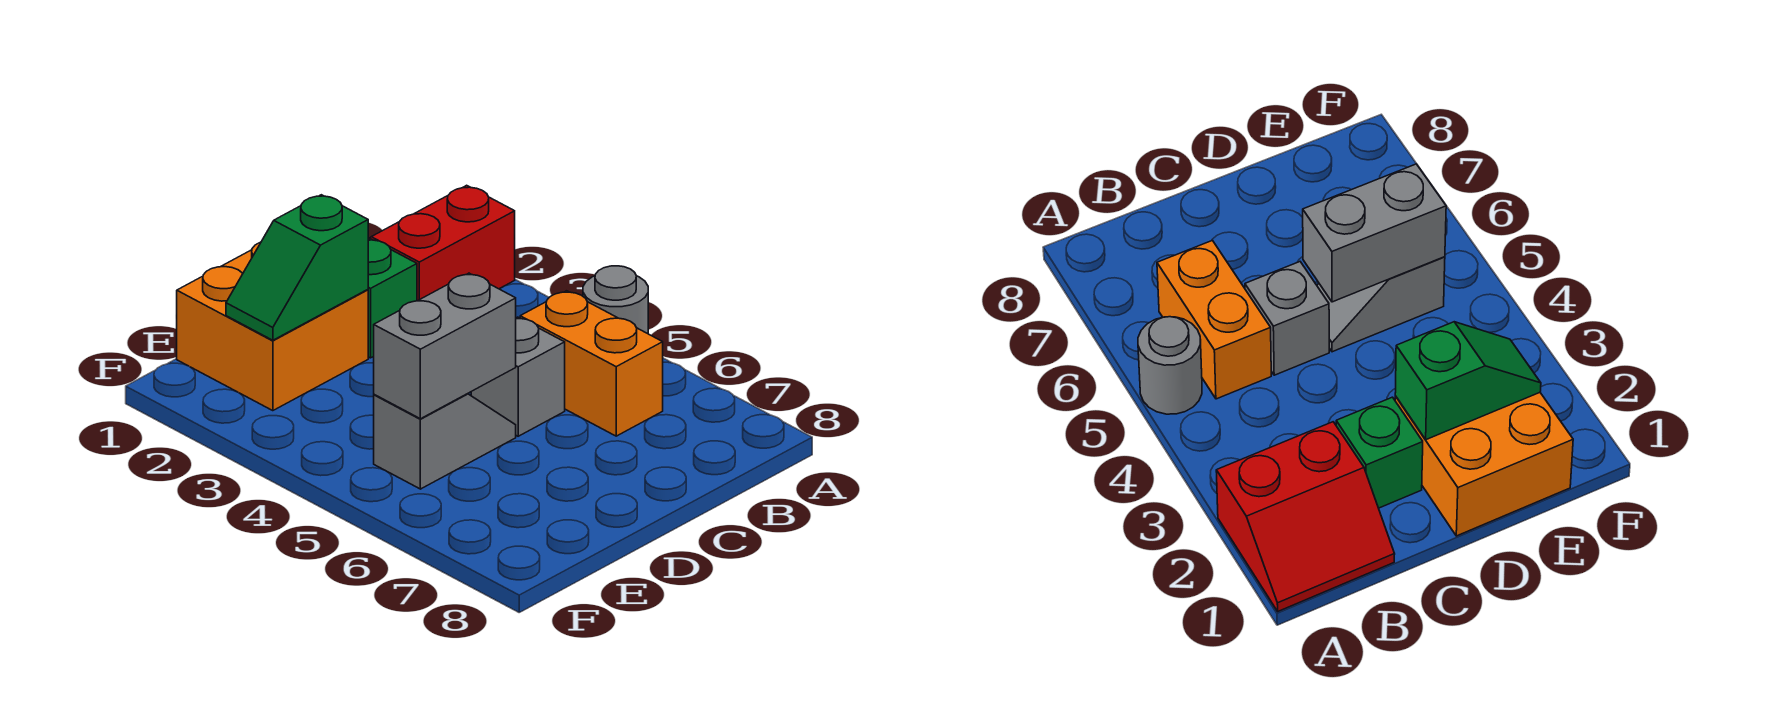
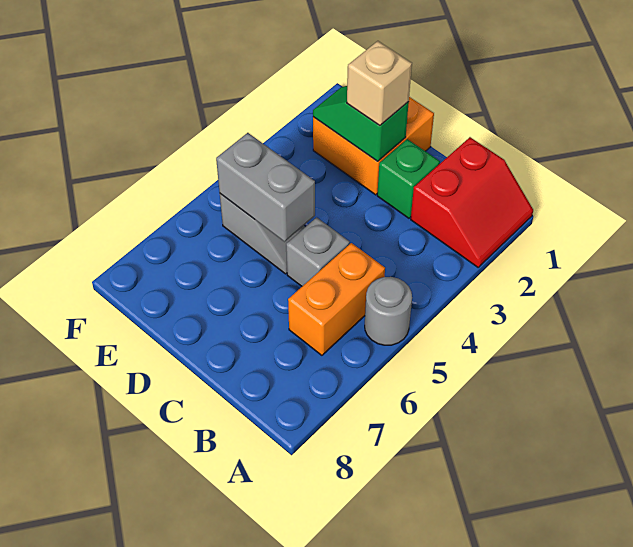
red 2x2 slope [368,185,515,301] -> red 2x2 slope turned to [411,137,533,267]
none -> tan 1x1 brick [347,41,412,125]

